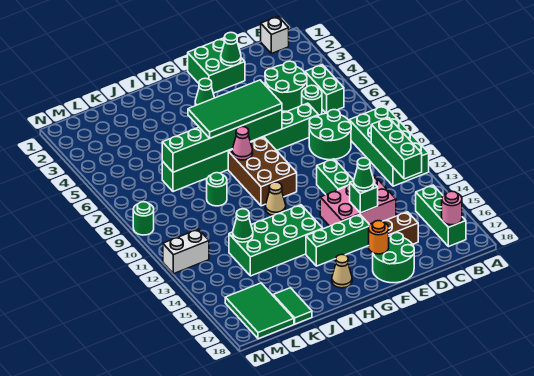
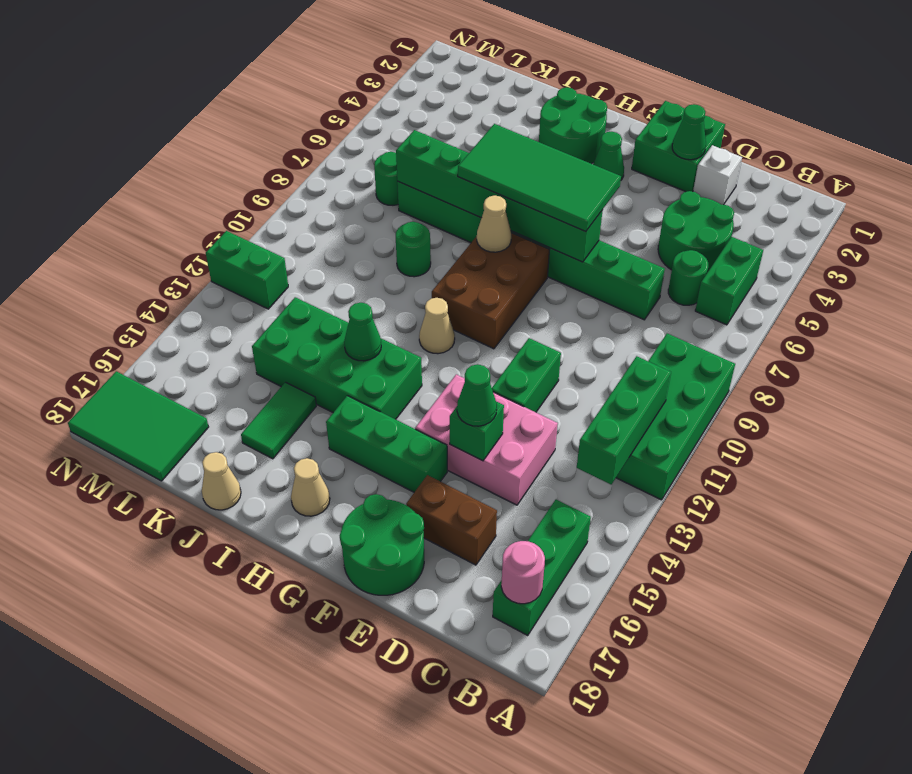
white 1x1 brick [261,17,289,54] -> white 1x1 brick moved to [693,145,742,205]
green 2x2 round brick [309,110,351,160] -> green 2x2 round brick moved to [539,87,607,164]
orange 1x1 round brick [369,221,389,254] -> none
pink 1x1 cone [232,127,253,160] -> tan 1x1 cone [477,195,511,252]
none -> tan 1x1 cone [202,452,241,510]
green 1x1 cone [233,209,253,242] -> green 1x1 cone moved to [344,303,381,361]
green 1x2 tile [273,288,312,324] -> green 1x2 tile moved to [241,382,316,459]
green 2x3 tile [225,283,294,339] -> green 2x3 tile turned to [68,371,208,481]
white 1x2 brick [163,229,209,274] -> green 1x2 brick [206,231,288,309]
green 1x1 round brick [133,202,154,235] -> green 1x1 round brick moved to [374,152,398,205]

